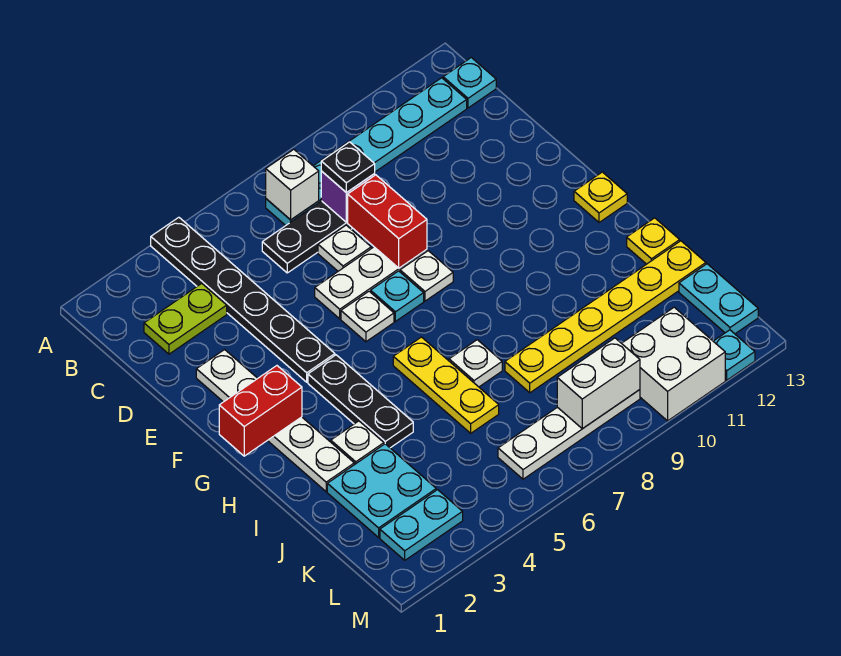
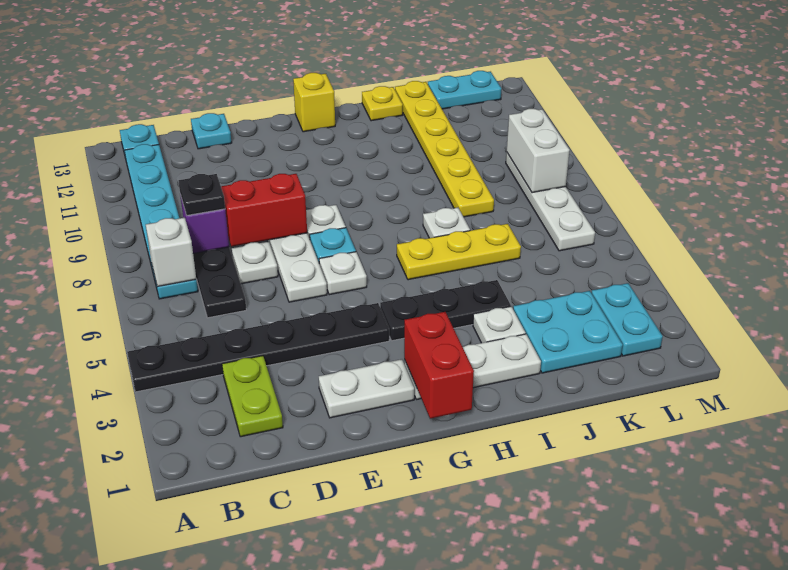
yellow 1x1 plate [574,172,627,222] -> yellow 1x1 brick [293,73,335,132]
white 2x2 brick [622,307,725,421] -> none
cyan 1x1 plate [713,330,755,380] -> cyan 1x1 plate moved to [191,113,232,149]

